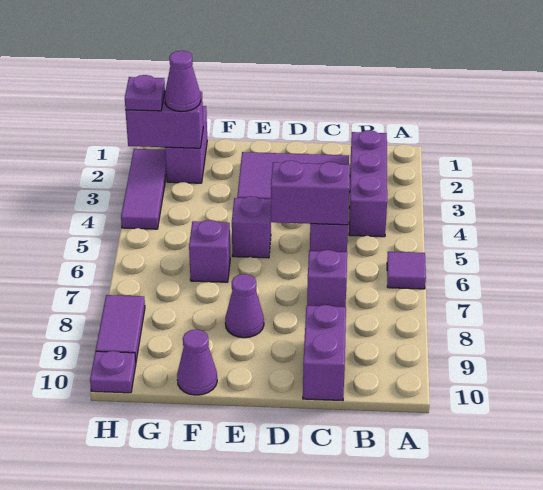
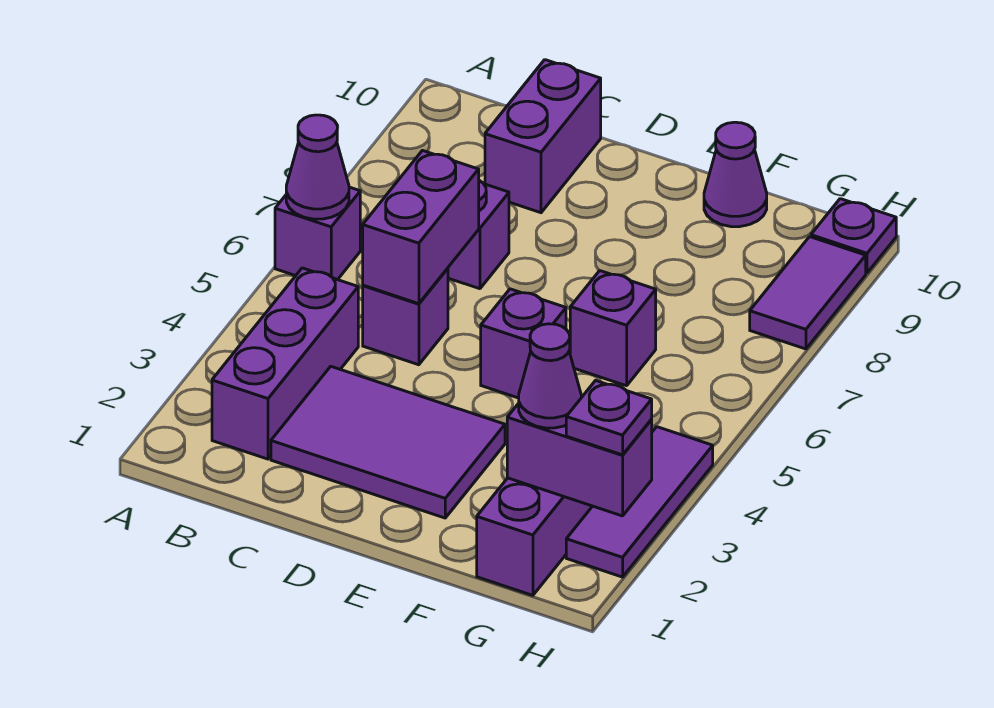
purple 1x1 tile [387,252,426,289] -> purple 1x1 brick [275,187,360,280]
purple 1x2 brick [271,161,350,225] -> purple 1x2 brick turned to [363,151,479,304]
purple 1x1 cone [225,274,264,338] -> purple 1x1 cone moved to [286,115,349,219]

